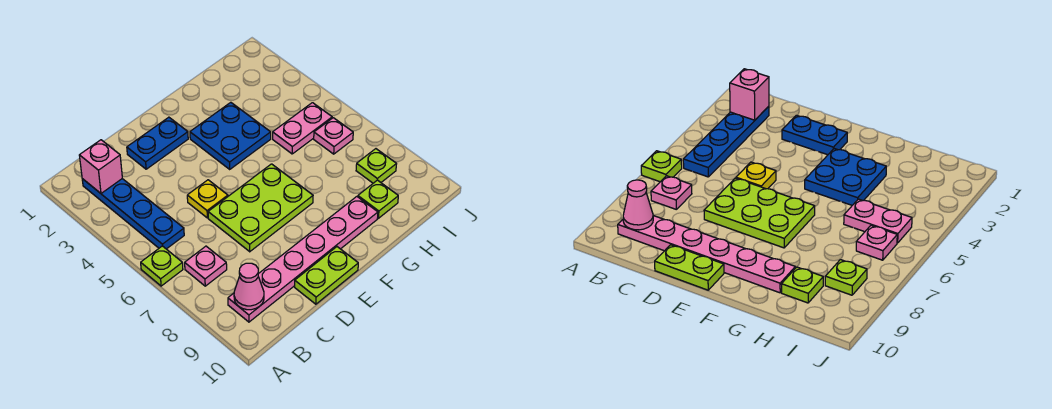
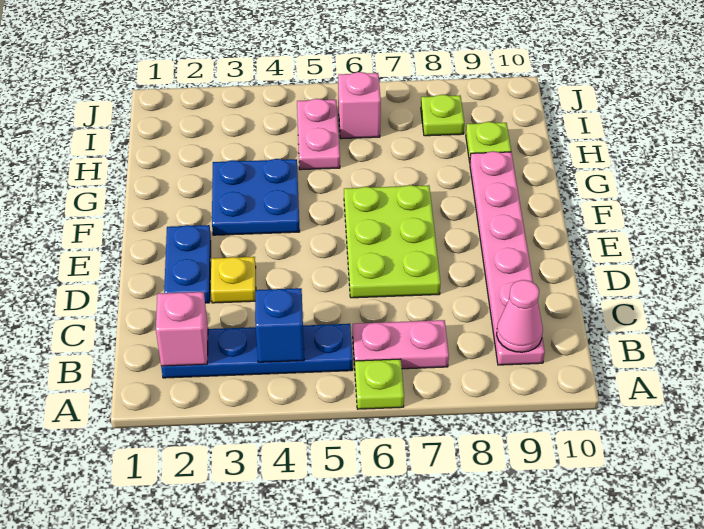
none -> blue 1x1 brick [255,288,304,362]
pink 1x1 plate [185,246,227,286] -> pink 1x2 plate [353,320,449,369]
yellow 1x1 plate [187,180,228,218] -> yellow 1x1 plate moved to [211,257,256,303]
lime 1x2 plate [295,247,358,304] -> none
pink 1x1 plate [314,118,353,154] -> pink 1x1 brick [338,72,381,139]

